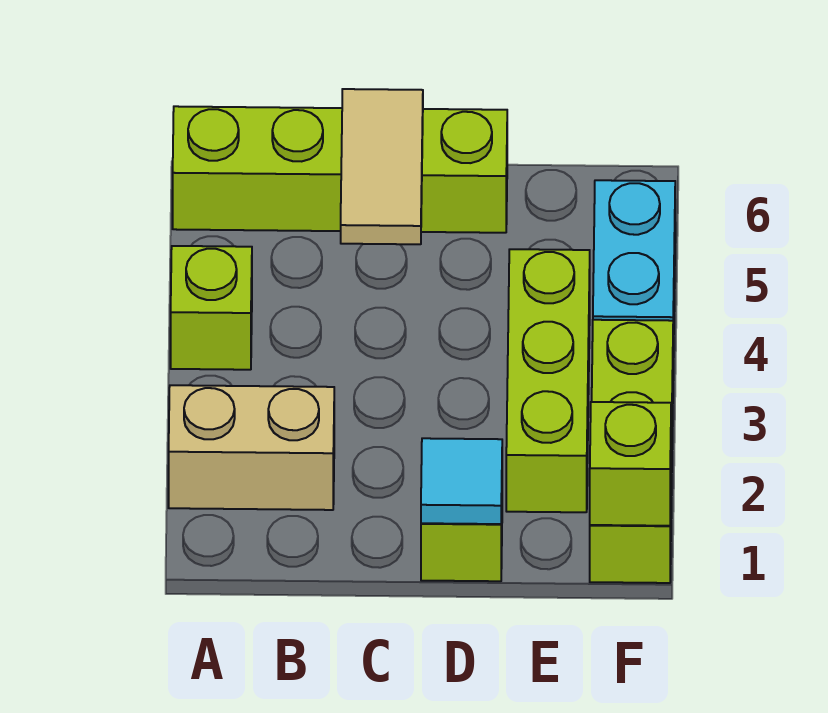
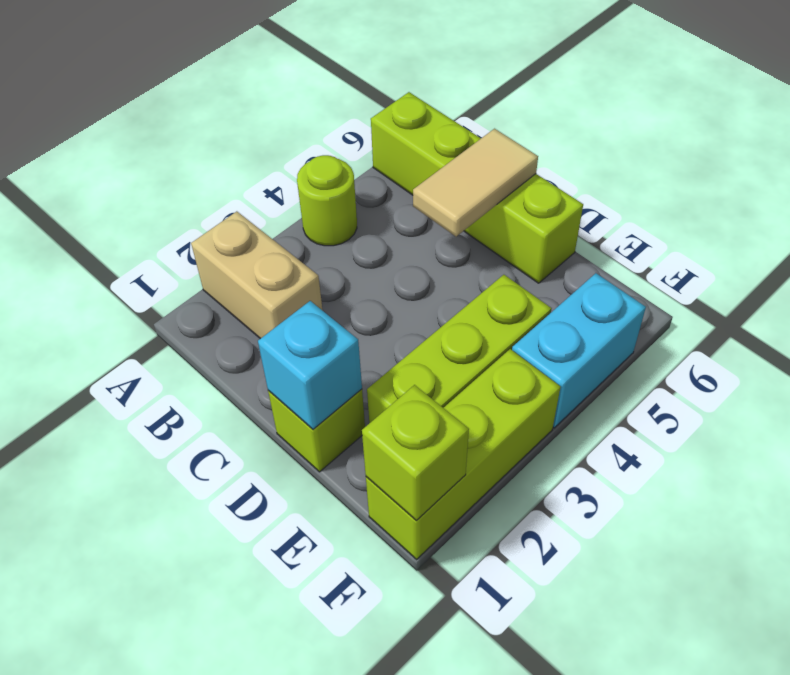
lime 1x1 brick [171,246,252,370] -> lime 1x1 round brick [297,155,357,246]
cyan 1x1 tile [421,438,502,524] -> cyan 1x1 brick [258,301,362,429]

